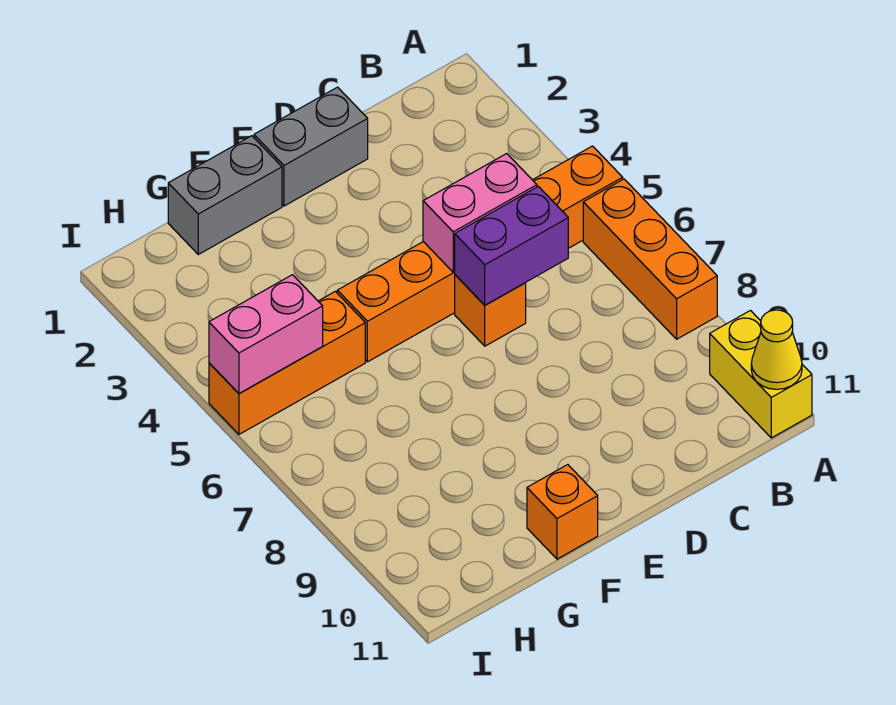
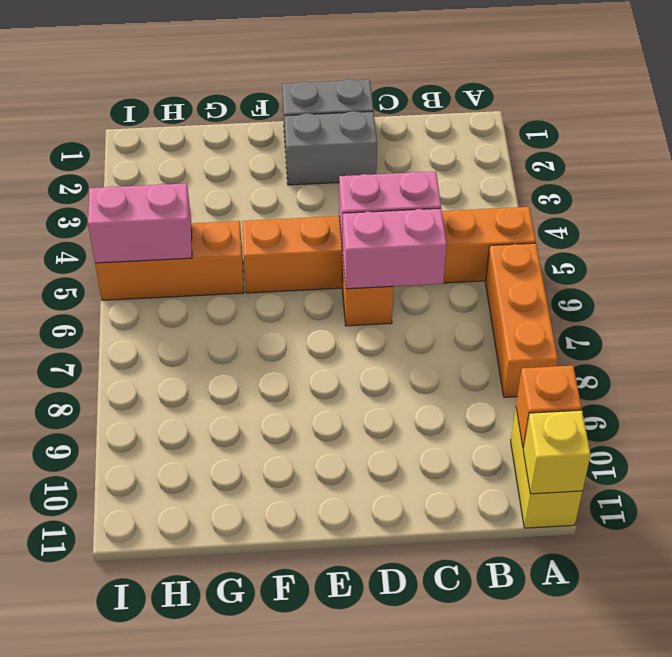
yellow 1x1 cone [751,310,802,389] -> yellow 1x1 brick [523,410,591,494]
purple 1x2 brick [455,186,568,305] -> pink 1x2 brick [343,208,447,289]
grey 1x2 brick [168,136,282,254] -> grey 1x2 brick moved to [284,111,377,185]
orange 1x1 brick [527,465,598,559] -> orange 1x1 brick moved to [516,366,582,448]

